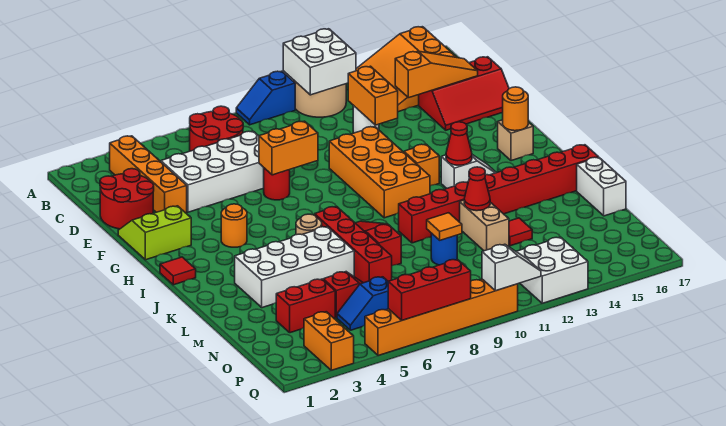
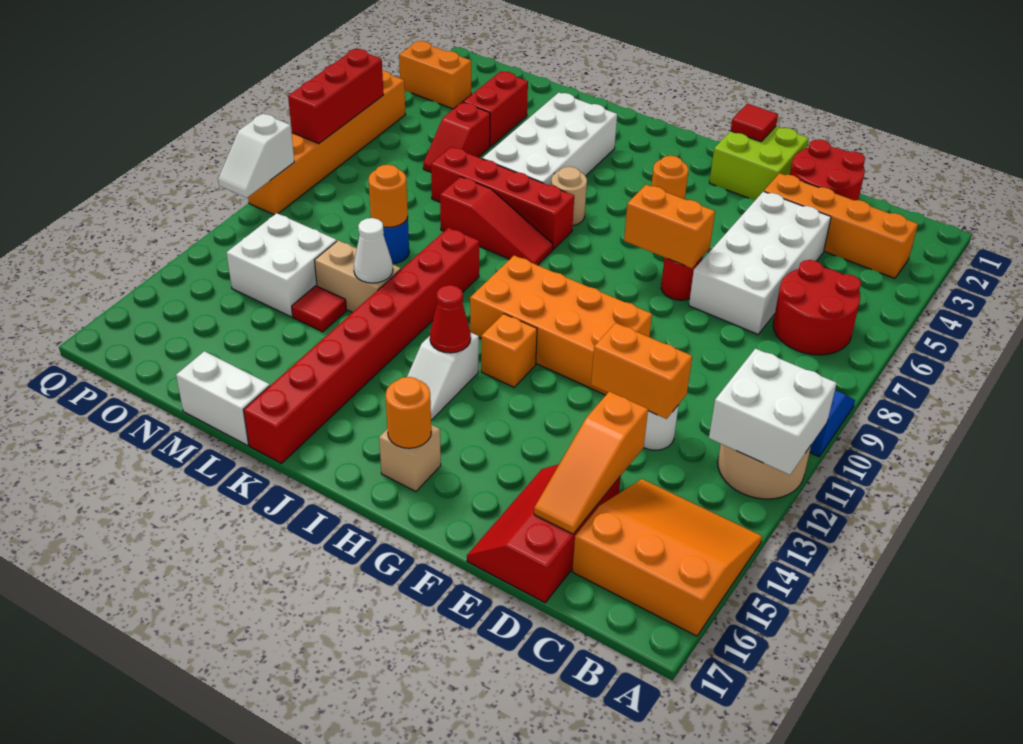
lime 2x2 slope [118,206,191,260] -> lime 2x2 brick [709,126,809,200]
orange 1x2 brick [259,121,318,175] -> orange 1x2 brick turned to [624,185,715,268]
red 1x1 tile [160,257,196,285] -> red 1x1 tile moved to [731,104,778,142]
red 1x1 cone [464,167,490,211] -> white 1x1 cone [354,218,393,283]
orange 1x1 tile [427,213,462,240] -> orange 1x1 round brick [369,165,408,227]
blue 1x2 slope [337,277,388,330] -> none
white 2x2 brick [516,237,588,303] -> white 2x2 brick moved to [226,213,337,317]

